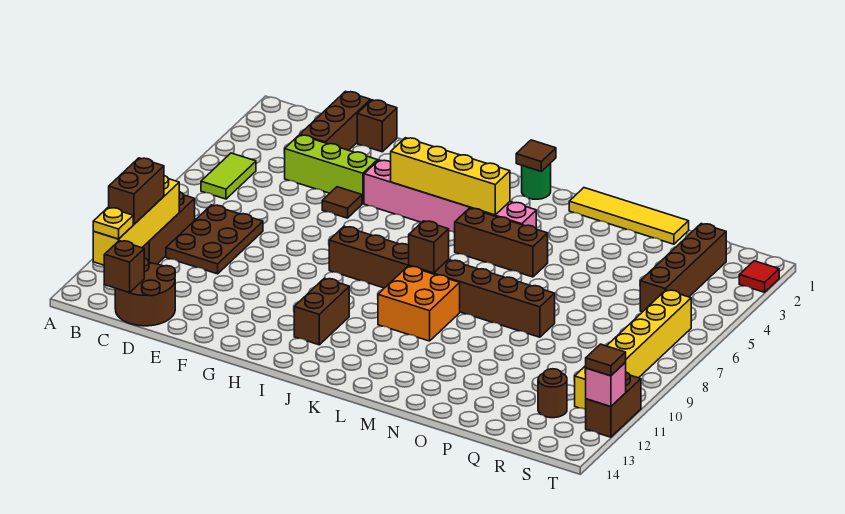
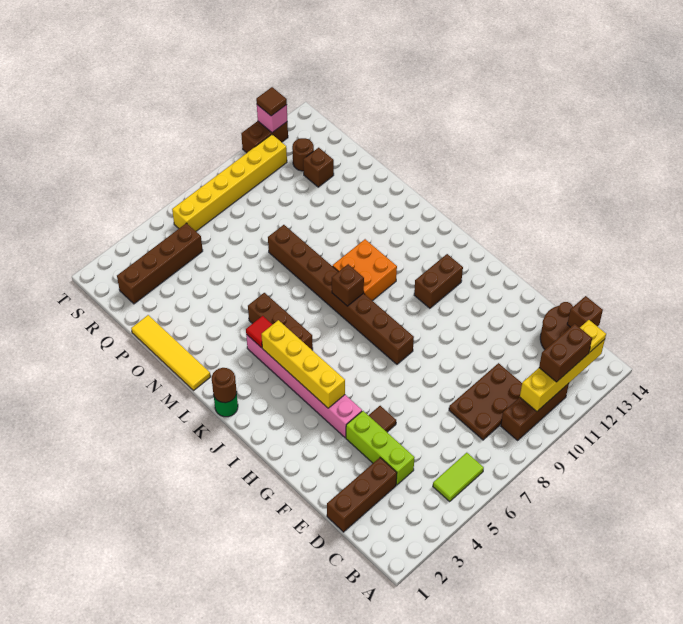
brown 1x1 brick [357,100,397,152] -> brown 1x1 brick moved to [303,148,334,187]
brown 1x1 tile [516,140,556,171] -> brown 1x1 round brick [212,368,237,403]
red 1x1 tile [739,261,779,292] -> red 1x1 tile moved to [246,316,273,348]

